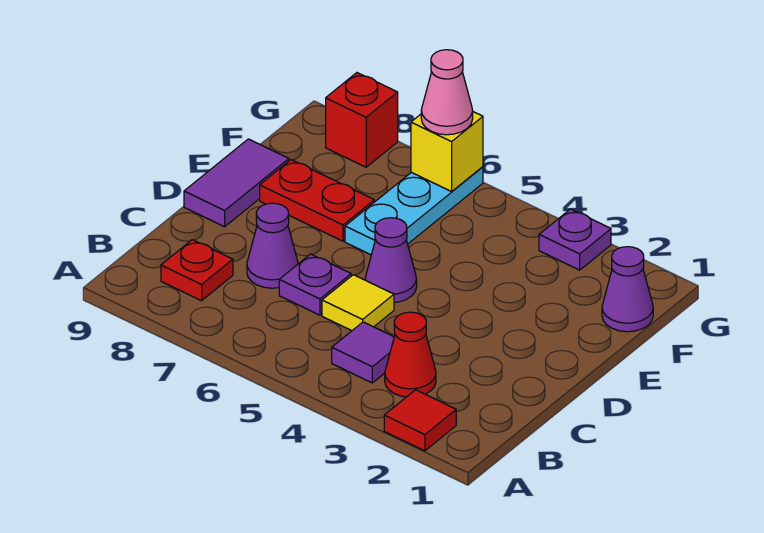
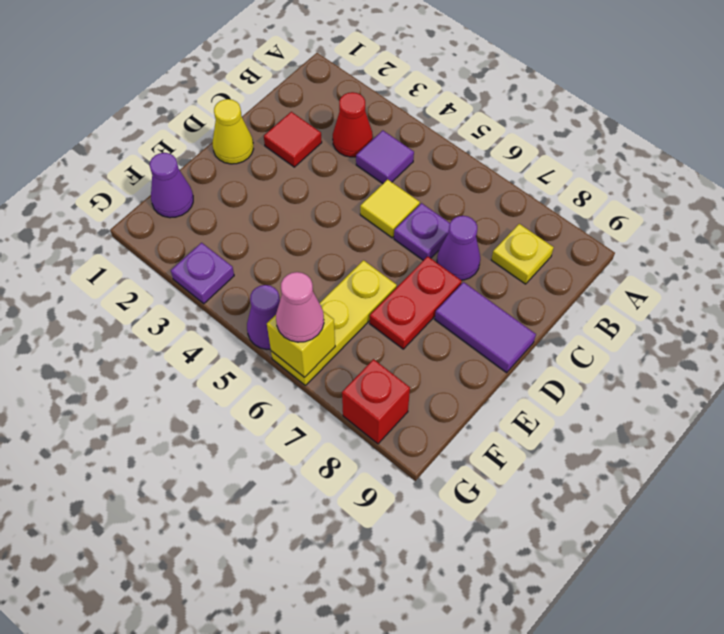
red 1x1 tile [384,390,456,451] -> red 1x1 tile moved to [264,112,322,167]
red 1x1 plate [161,240,233,301] -> yellow 1x1 plate [491,224,554,284]
none -> yellow 1x1 cone [213,99,253,164]
purple 1x1 cone [365,218,417,302] -> purple 1x1 cone moved to [247,285,280,349]
purple 1x2 tile [184,139,289,227] -> purple 1x2 tile turned to [435,282,536,373]
cyan 1x3 plate [345,167,483,255] -> yellow 1x3 plate [271,260,397,385]
red 1x2 plate [260,160,374,241] -> red 1x2 plate turned to [370,256,462,349]

